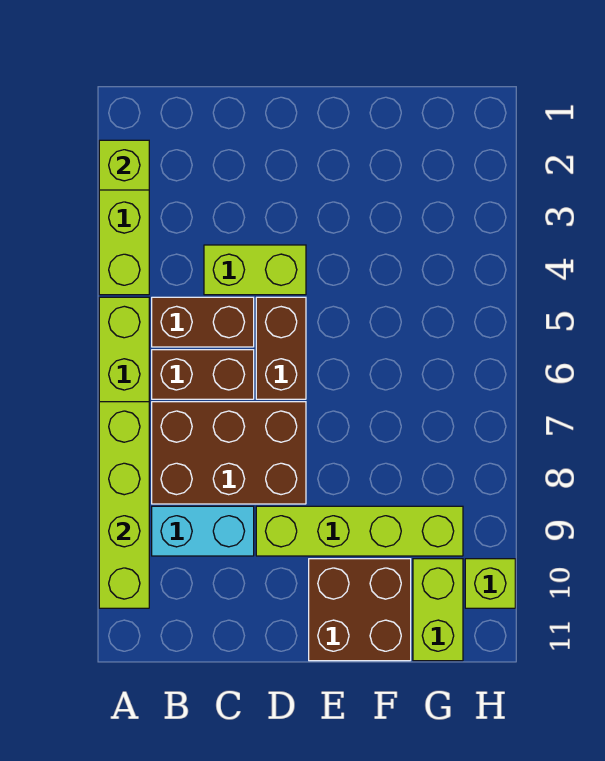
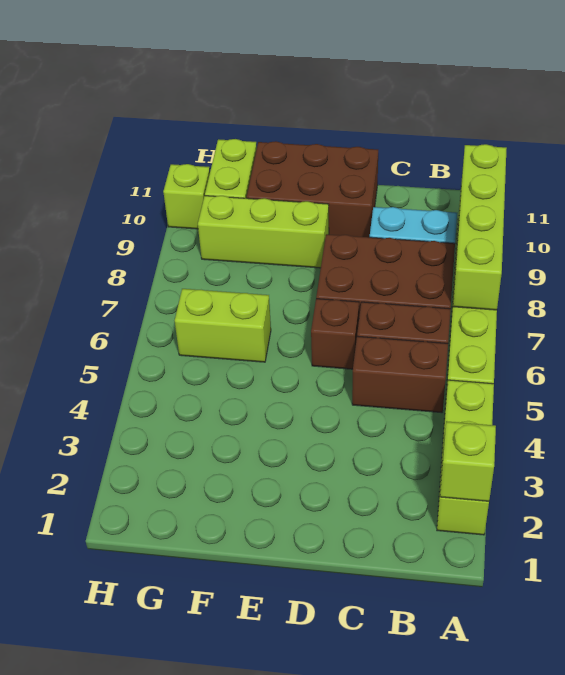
lime 1x2 brick [204,245,306,295] -> lime 1x2 brick moved to [175,289,271,362]
brown 1x2 brick [256,297,306,399] -> brown 1x1 brick [311,299,359,369]
lime 1x4 brick [256,506,463,556] -> lime 1x3 brick [198,196,329,268]
brown 2x2 brick [309,559,411,661] -> brown 2x3 brick [247,141,378,237]

